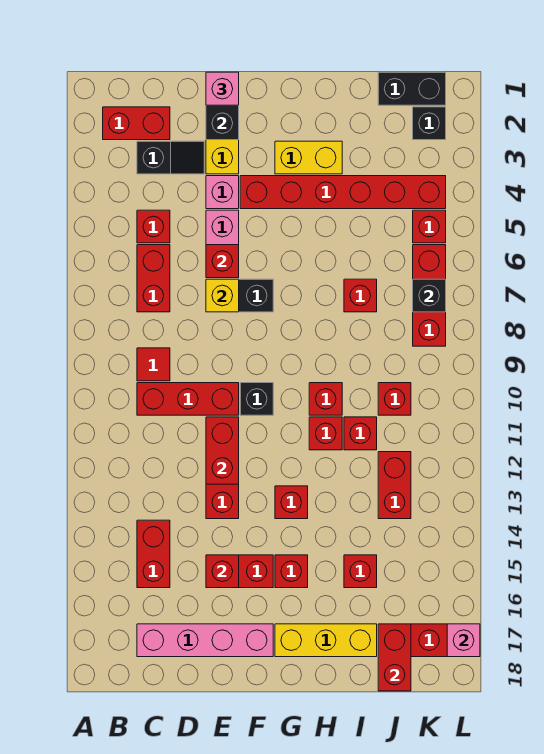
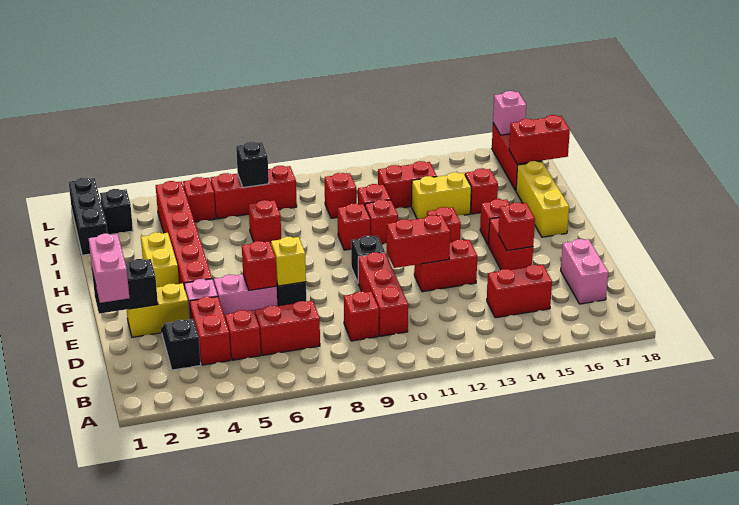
red 1x2 brick [103,107,170,140] -> red 1x2 brick moved to [190,297,231,365]
red 1x1 tile [137,348,170,381] -> red 1x1 brick [344,292,379,341]
pink 1x4 brick [137,624,273,657] -> pink 1x2 brick [561,239,608,304]
pink 1x1 brick [206,72,239,105] -> pink 1x2 brick [89,234,129,303]
none -> yellow 1x2 brick [411,172,471,219]
black 1x2 brick [378,72,446,105] -> black 1x3 brick [69,178,107,255]

